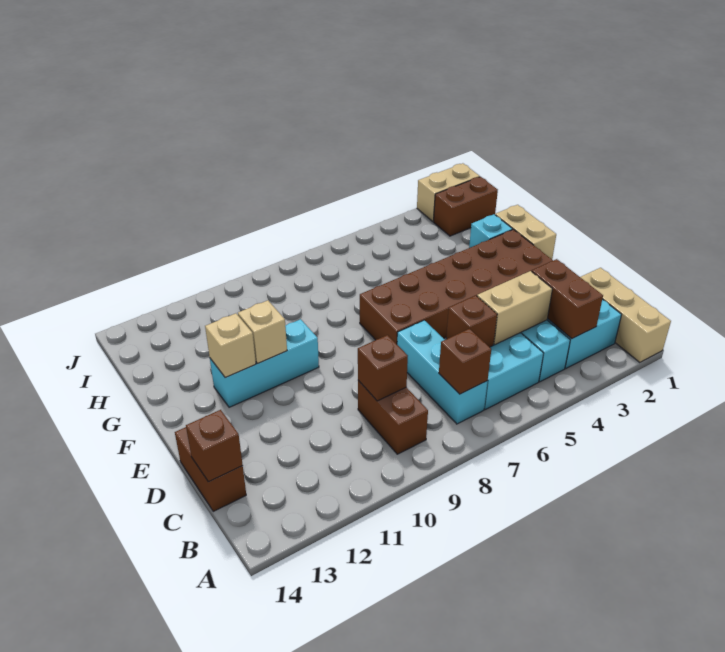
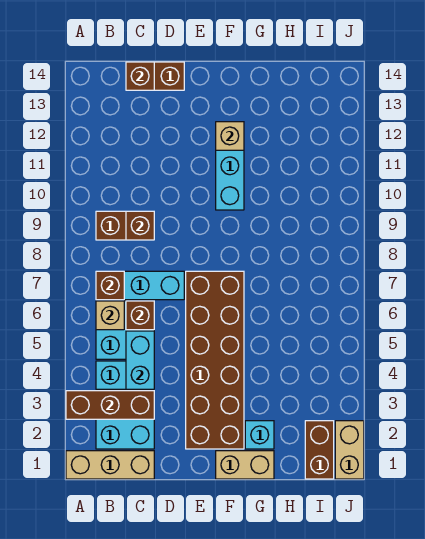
brown 1x2 brick [532,259,603,339] -> brown 1x3 brick [66,391,154,419]
tan 1x2 brick [477,271,552,345] -> cyan 1x2 brick [126,331,154,389]
tan 1x1 brick [238,300,287,363] -> tan 1x1 brick moved to [96,301,124,330]

